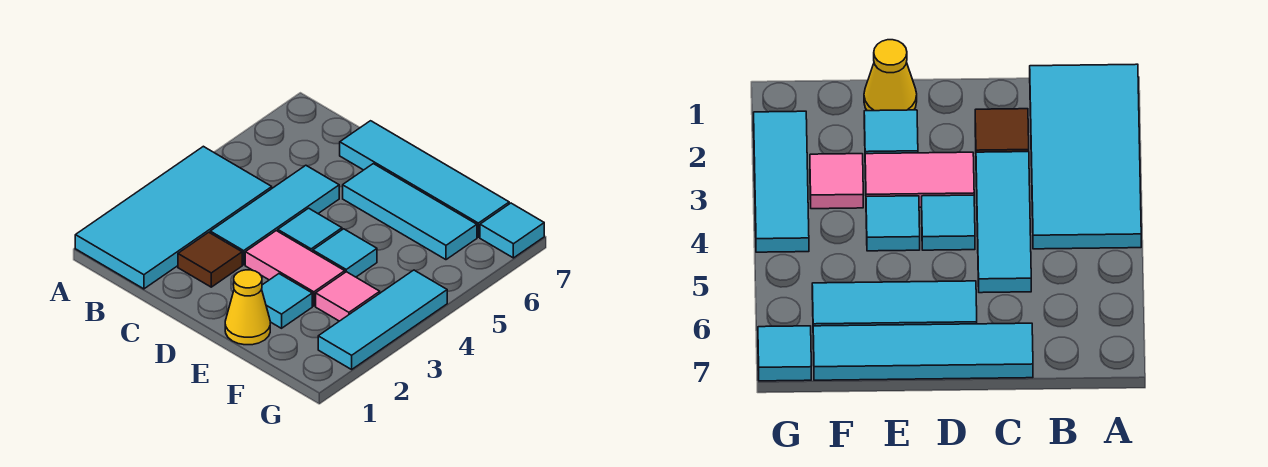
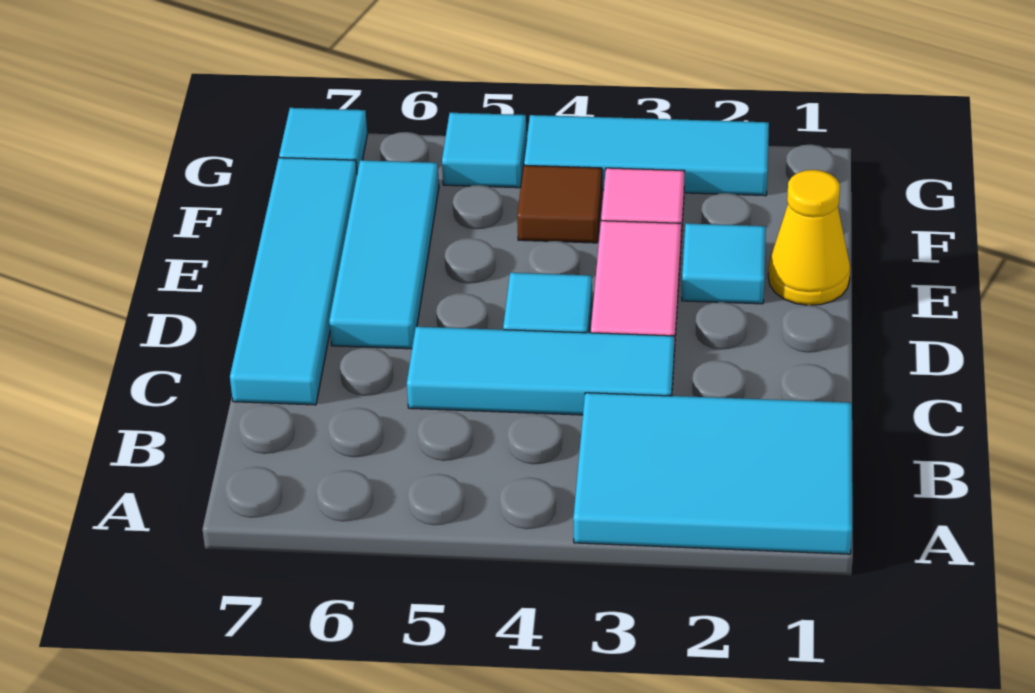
cyan 2x4 tile [75,146,272,289] -> cyan 2x3 tile [573,393,852,554]
brown 1x1 tile [178,232,242,287] -> brown 1x1 tile moved to [517,165,602,243]
cyan 1x1 tile [313,229,377,277] -> cyan 1x1 tile moved to [442,113,527,188]

